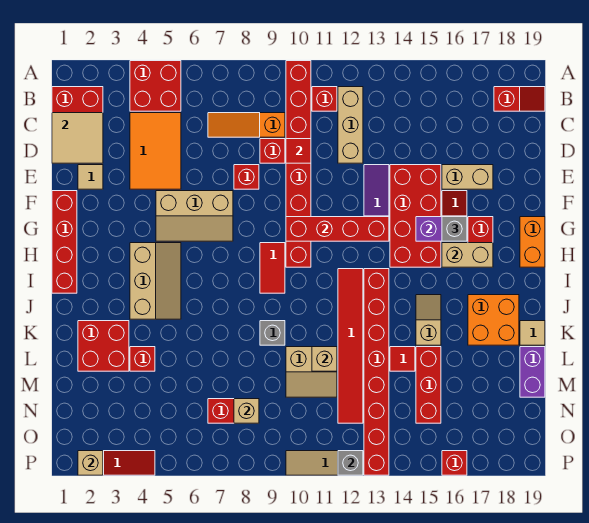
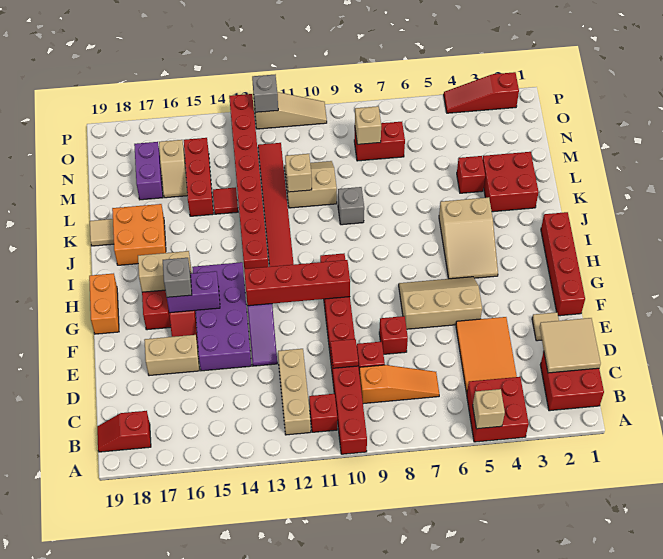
red 2x4 brick [390,165,441,267] -> purple 2x4 brick [192,262,251,371]
tan 2x3 slope [130,243,181,319] -> tan 2x3 slope turned to [439,197,498,279]
red 1x2 tile [260,243,285,293] -> none
tan 1x2 slope [416,295,441,345] -> tan 1x2 slope moved to [159,140,187,198]
purple 1x2 brick [520,347,545,397] -> purple 1x2 brick moved to [134,142,163,200]
tan 1x1 brick [78,451,103,475] -> tan 1x1 brick moved to [473,389,505,429]
red 1x1 brick [442,451,467,475] -> none

